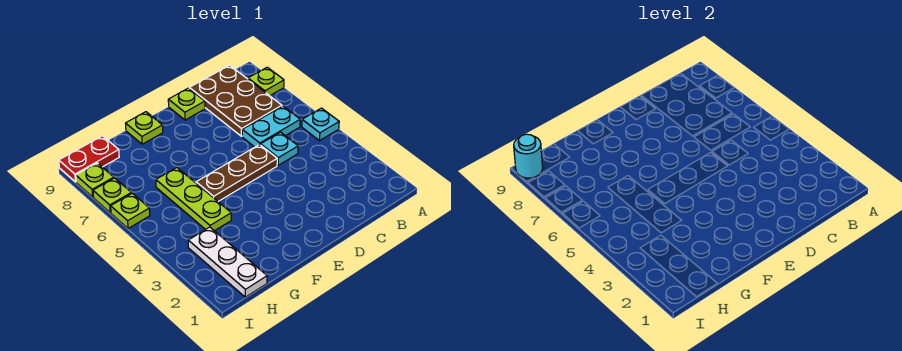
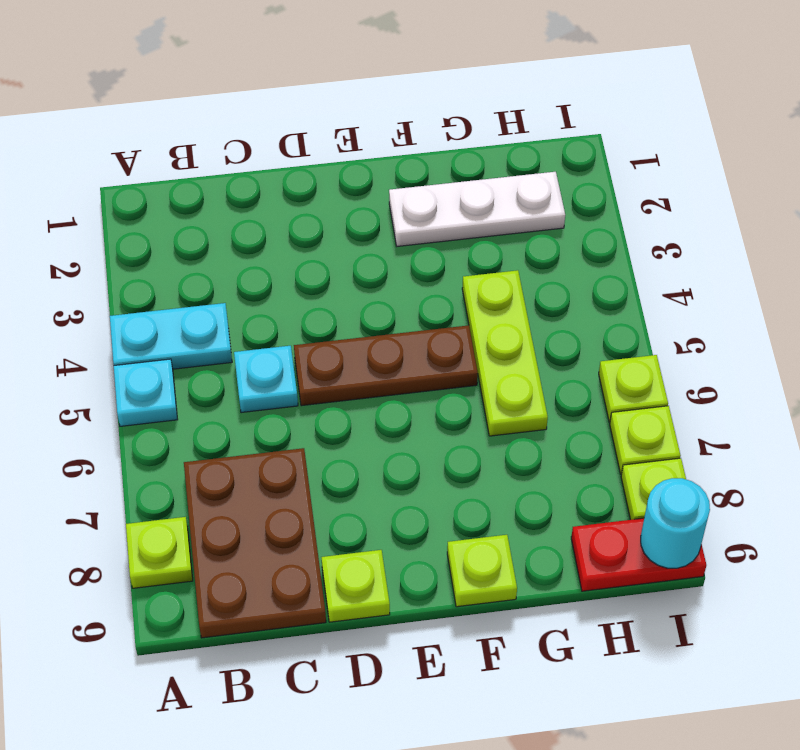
cyan 1x2 plate [242,106,300,147] -> cyan 1x2 plate moved to [110,303,232,369]
white 1x3 plate [188,227,267,297] -> white 1x3 plate turned to [389,172,565,246]

